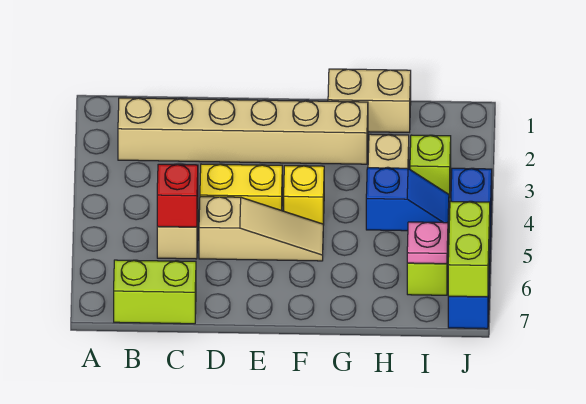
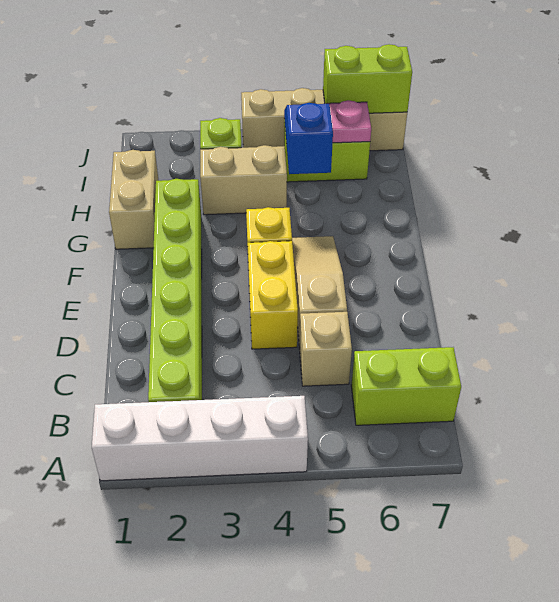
none -> white 1x4 brick [92,396,308,481]
tan 1x6 brick [118,98,368,164] -> lime 1x6 brick [148,179,202,402]
lime 1x2 brick [114,260,196,324] -> lime 1x2 brick turned to [351,347,461,425]
red 1x1 brick [157,164,198,227] -> none
blue 1x4 brick [448,168,492,329] -> tan 1x4 brick [241,88,407,151]

